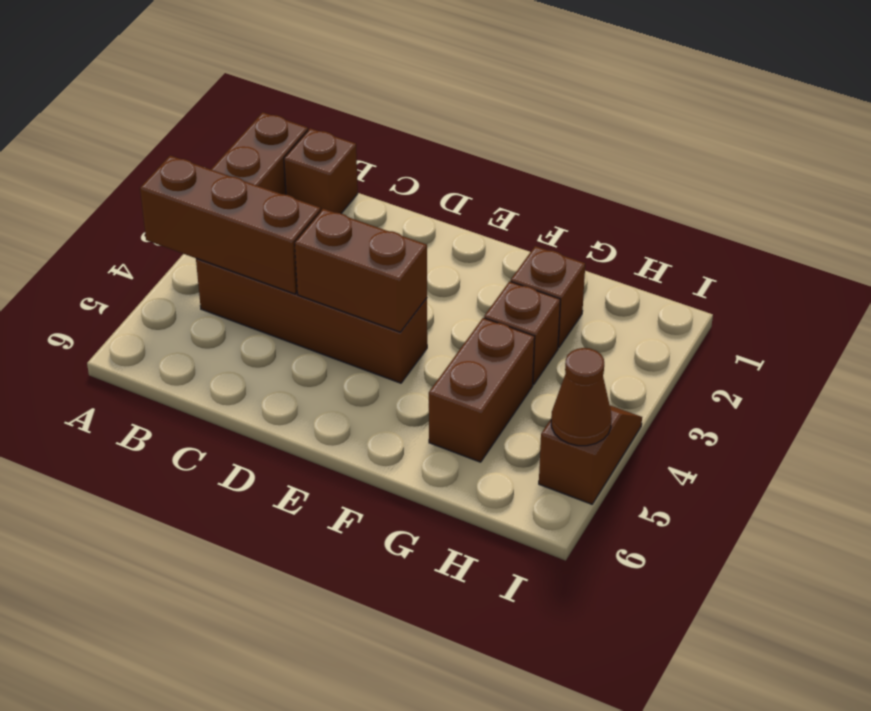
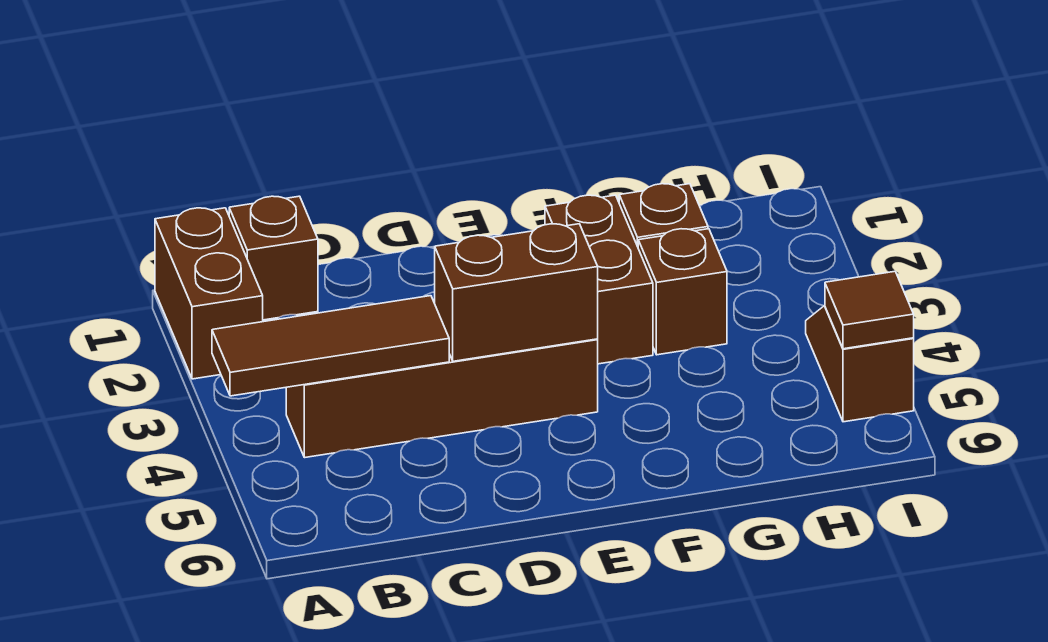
brown 1x3 brick [140,156,321,294] -> brown 1x3 tile [212,296,449,396]
brown 1x2 brick [429,318,535,462] -> brown 1x2 brick moved to [545,195,653,364]
brown 1x1 cone [551,348,612,446] -> brown 1x1 tile [825,271,914,349]

